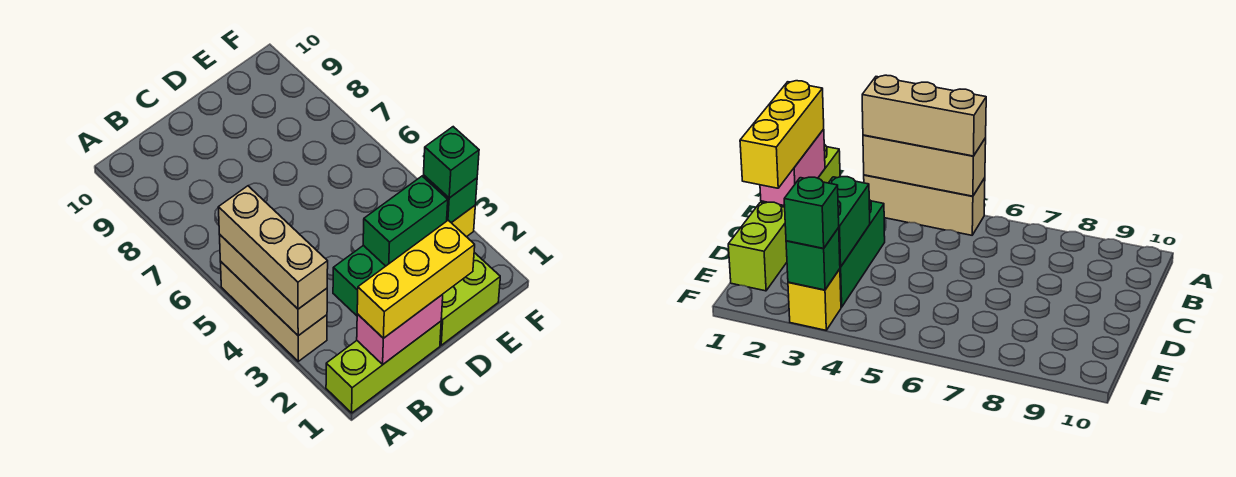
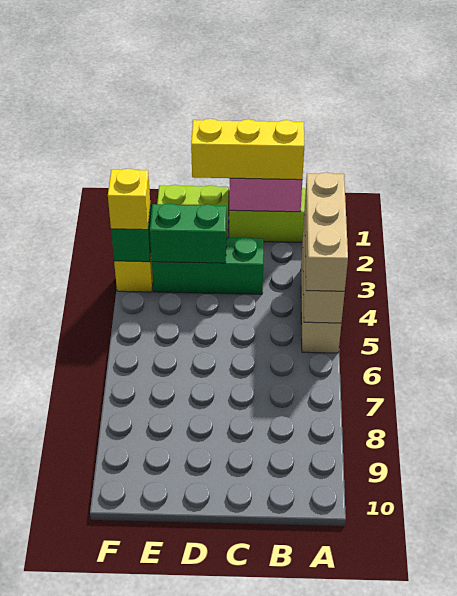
green 1x1 brick [424,127,479,198] -> yellow 1x1 brick [108,169,150,230]

